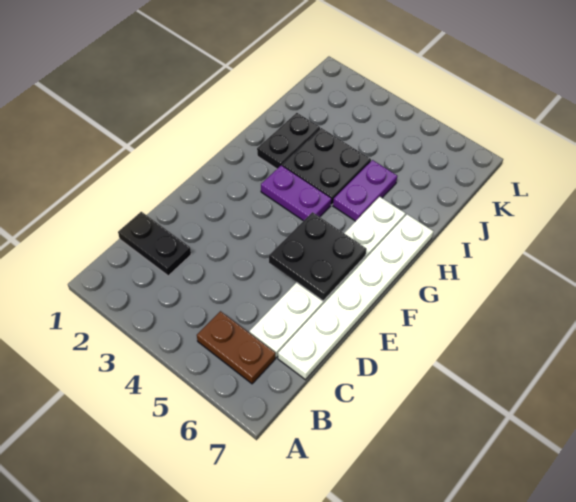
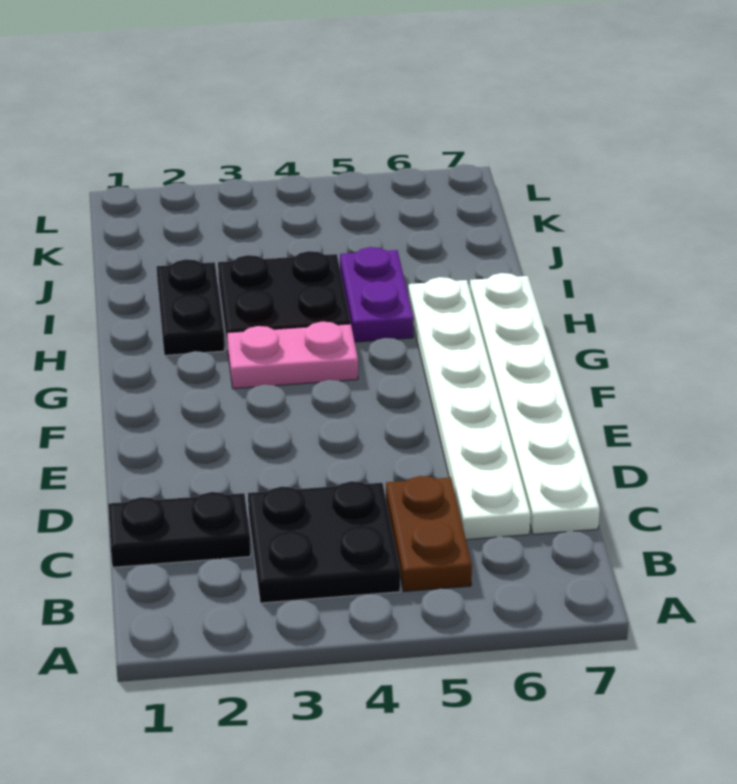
brown 1x2 plate [197,311,276,384] -> brown 1x2 plate turned to [386,476,472,591]
black 2x2 plate [269,212,367,301] -> black 2x2 plate moved to [248,481,400,603]
purple 1x2 plate [261,166,331,221] -> pink 1x2 plate [227,322,358,389]

